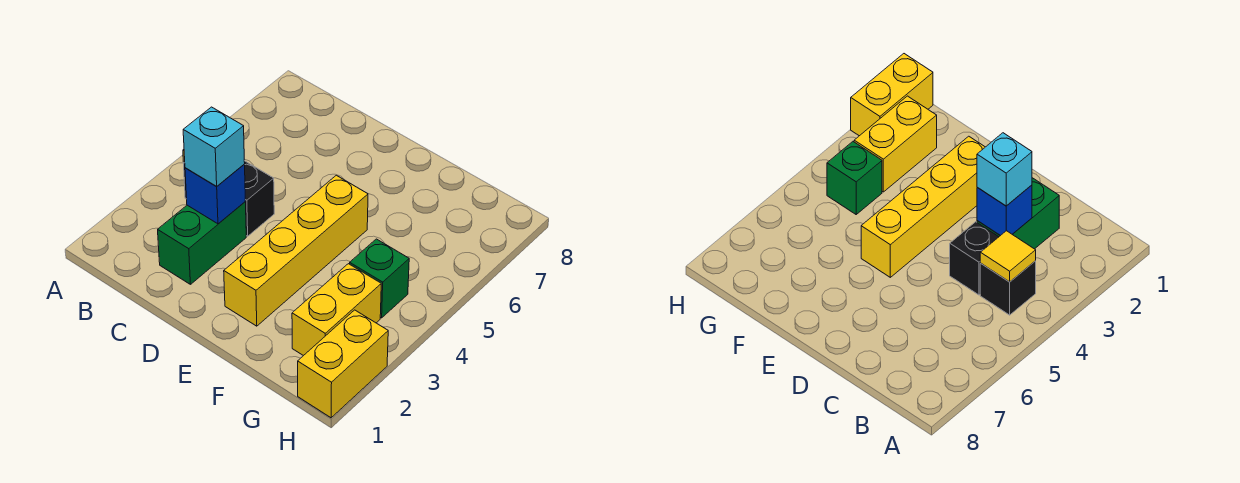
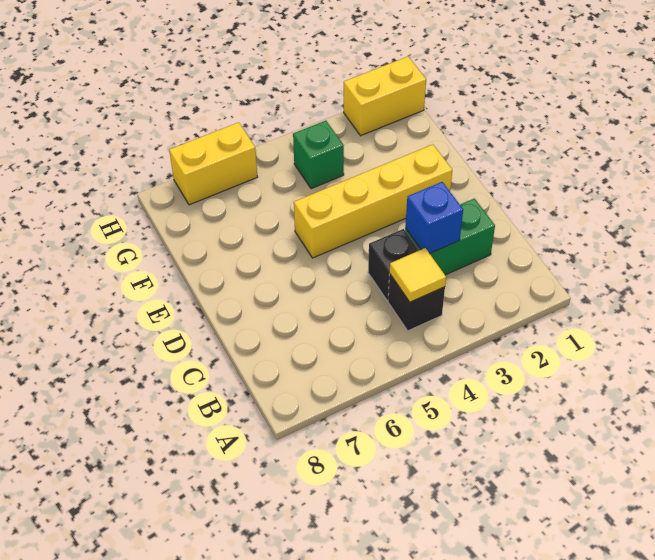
cyan 1x1 brick [183,107,245,186] -> none
yellow 1x2 brick [292,264,381,356] -> yellow 1x2 brick moved to [169,122,257,205]

